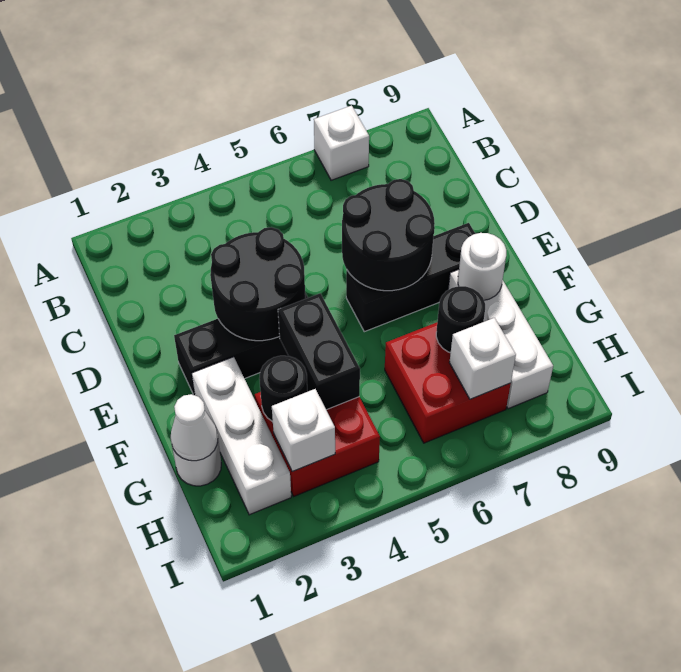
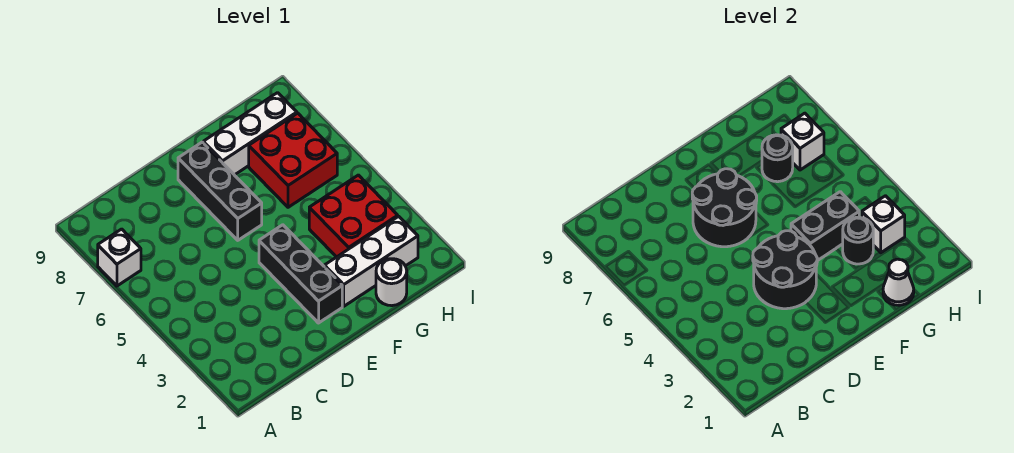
white 1x1 round brick [458,233,506,300] -> none

